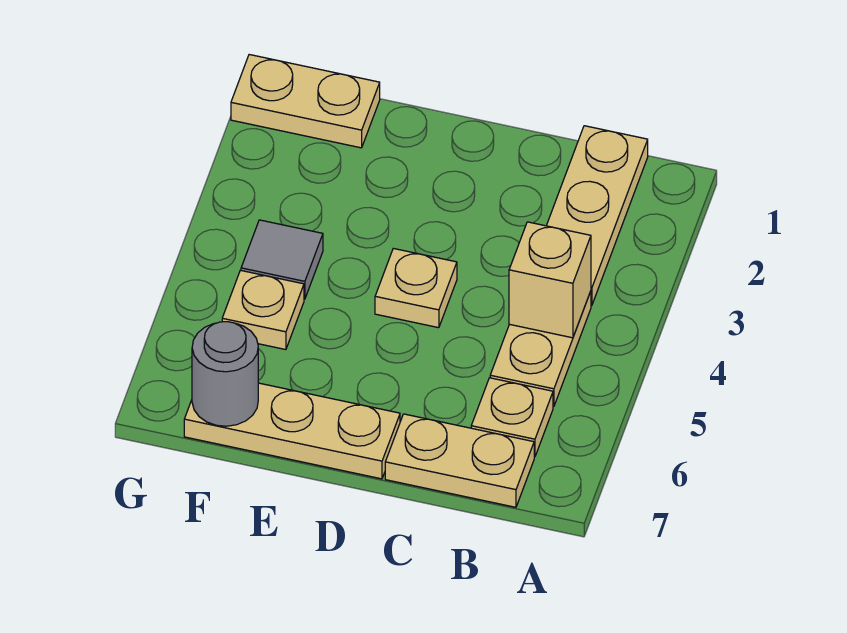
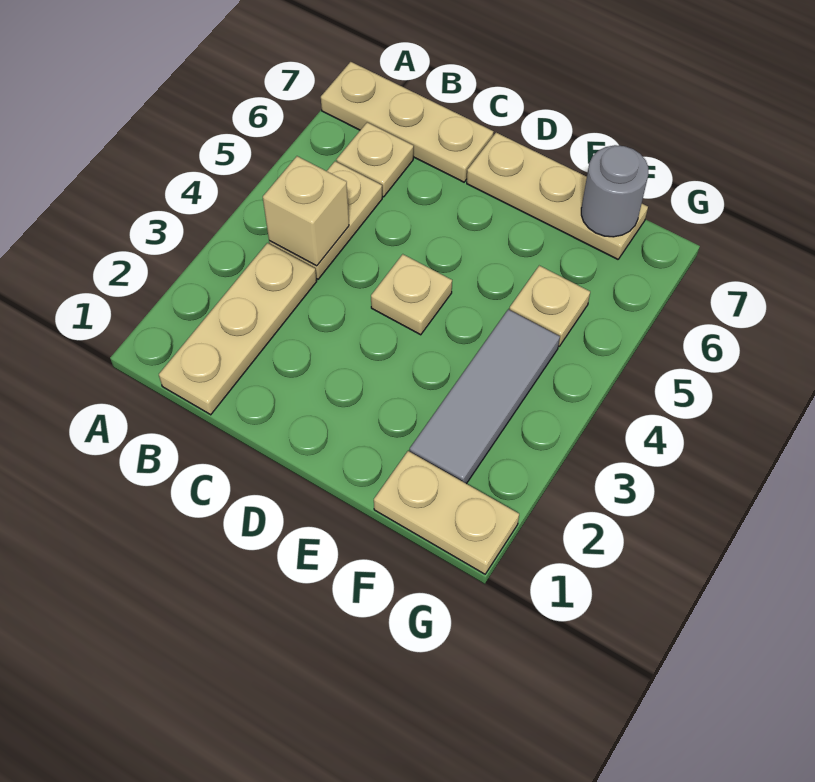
tan 1x2 plate [385,414,534,507] -> tan 1x3 plate [321,62,493,182]
grey 1x1 tile [241,220,323,299] -> grey 1x3 tile [410,309,560,484]

